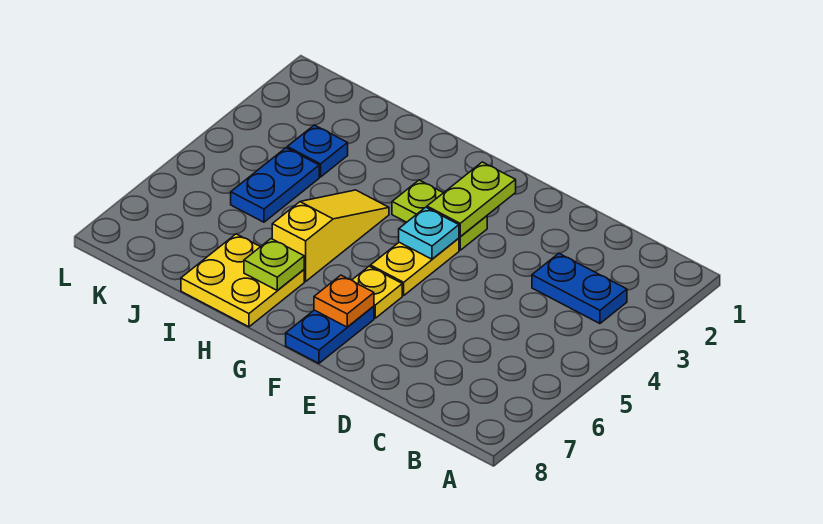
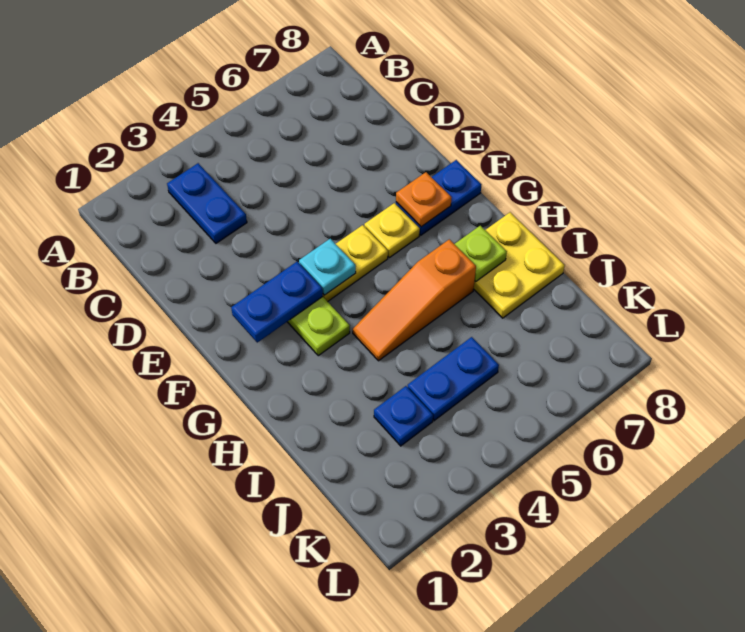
lime 1x2 plate [427,162,516,237] -> blue 1x2 plate [231,262,323,343]
yellow 1x3 slope [272,190,389,282] -> orange 1x3 slope [353,239,476,361]

